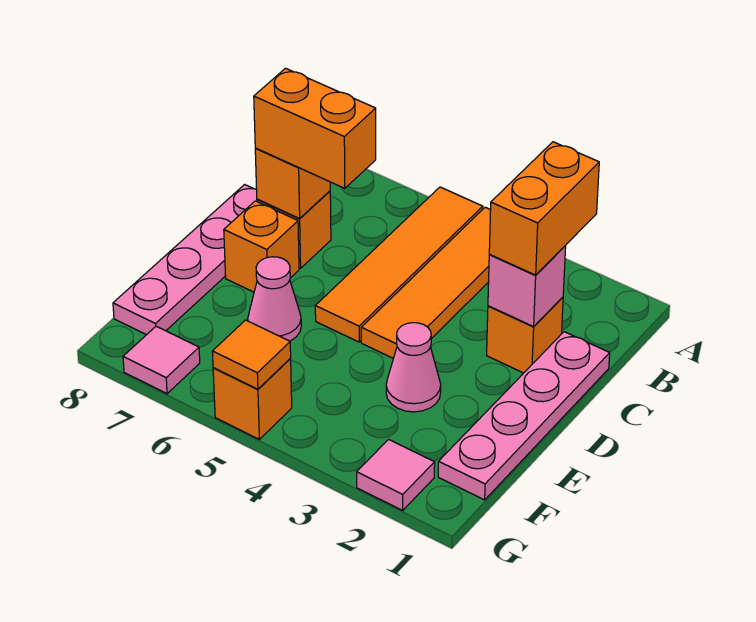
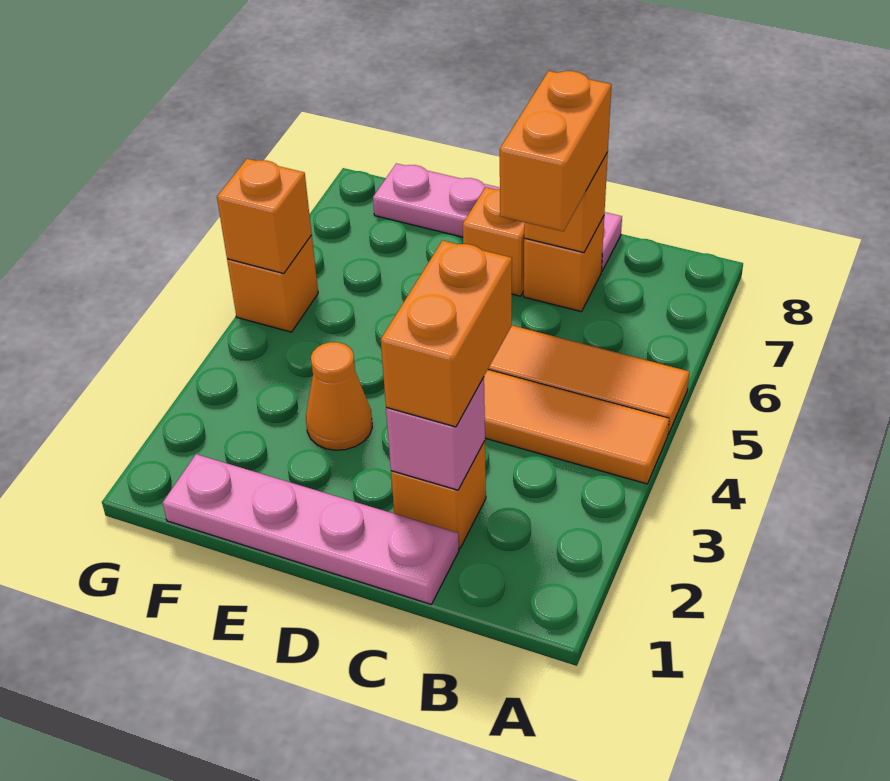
orange 1x2 brick [489,142,599,275] -> orange 1x2 brick turned to [381,241,512,427]
pink 1x1 cone [386,323,441,412] -> orange 1x1 cone [306,342,372,450]
pink 1x1 cone [248,257,301,341] -> none
pink 1x1 tile [357,440,435,510] -> none
orange 1x1 tile [212,320,291,389] -> orange 1x1 brick [217,159,312,274]
pink 1x1 tile [123,326,200,394] -> none

